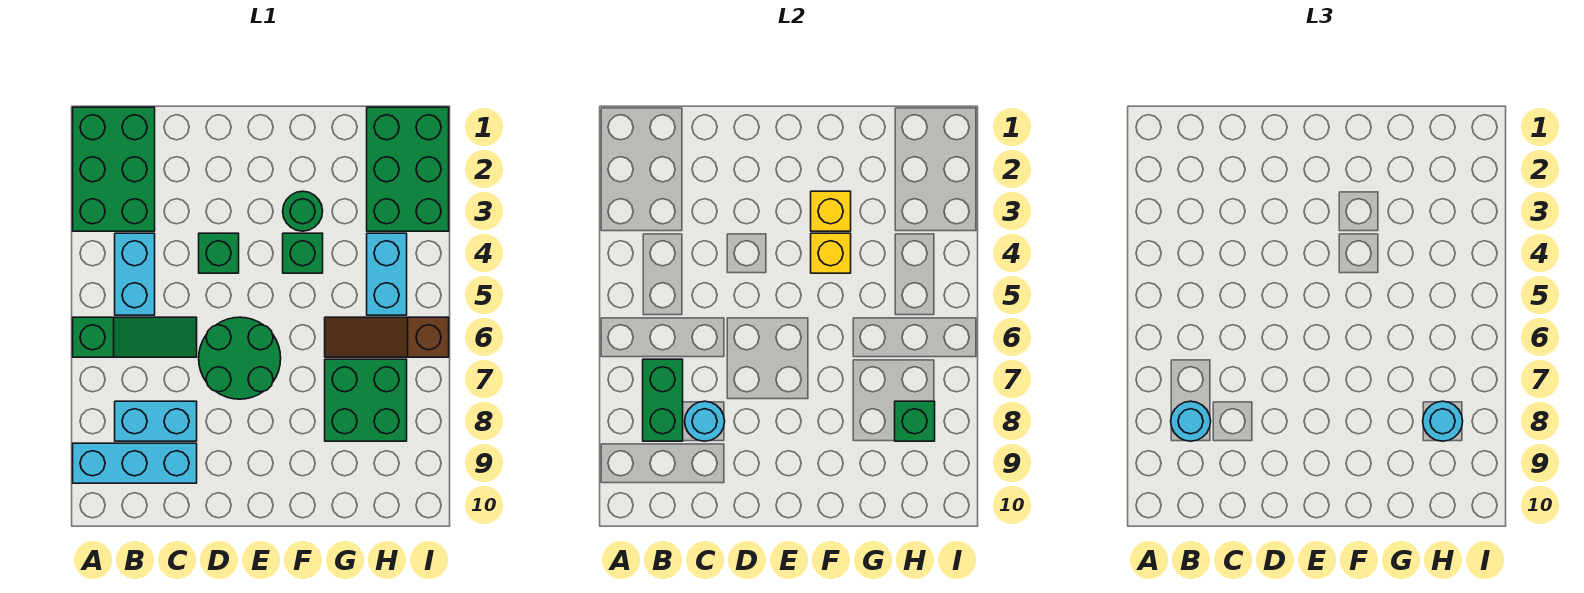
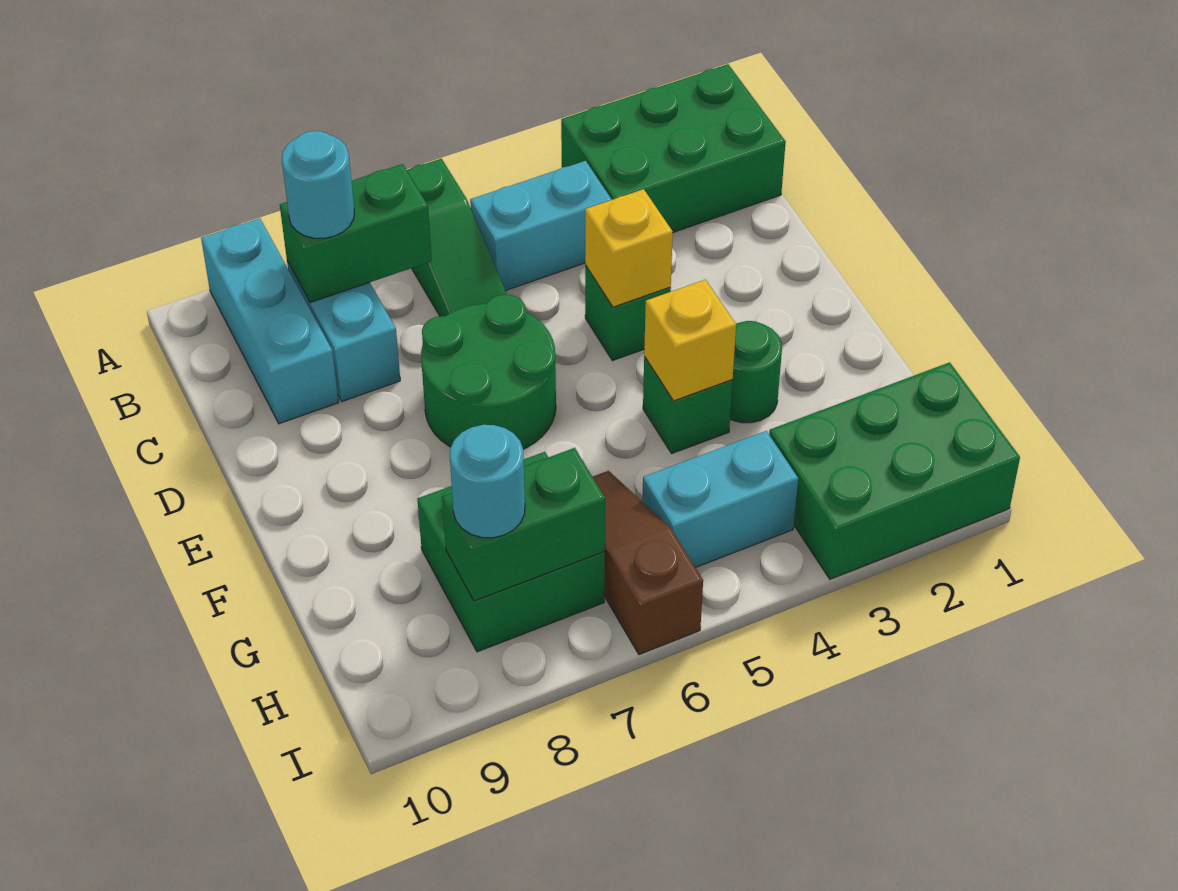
cyan 1x1 round brick [685,401,725,441] -> none
yellow 1x1 brick [811,191,851,231] -> yellow 1x1 brick moved to [585,189,673,307]
green 1x1 brick [895,401,935,441] -> green 1x2 brick [442,448,605,601]

